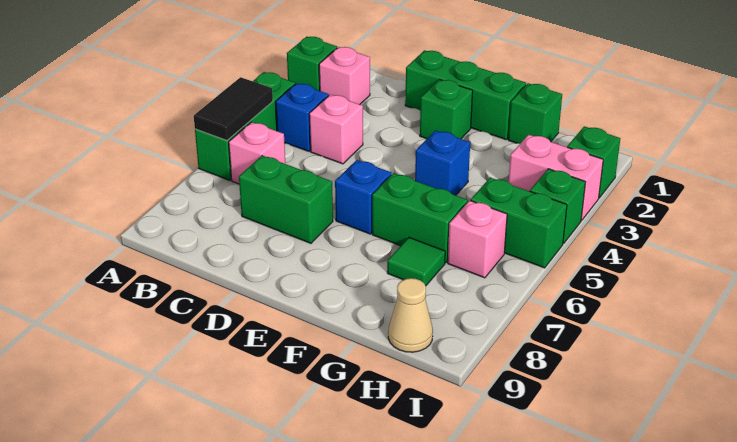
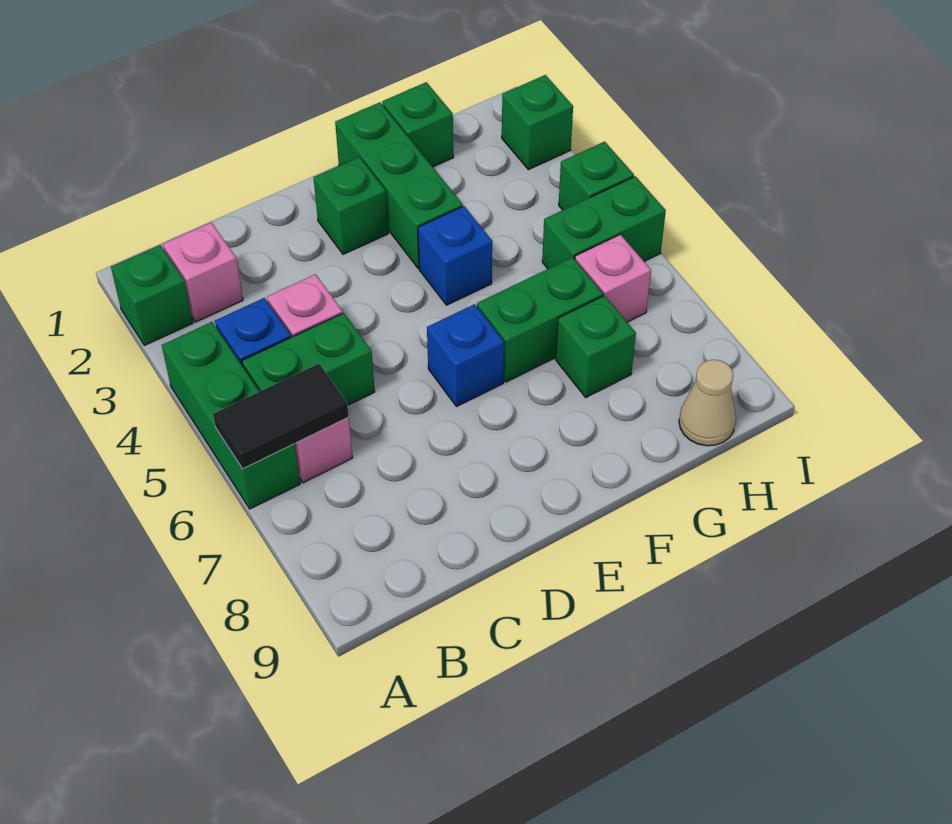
black 1x2 tile [194,77,273,140] -> black 1x2 tile turned to [213,364,349,469]
green 1x2 brick [239,156,333,243] -> green 1x2 brick moved to [242,313,375,405]
green 1x3 brick [405,50,526,140] -> green 1x3 brick turned to [335,102,463,268]
green 1x1 tile [387,238,445,286] -> green 1x1 brick [556,295,636,397]
pink 1x2 brick [509,135,603,220] -> none

